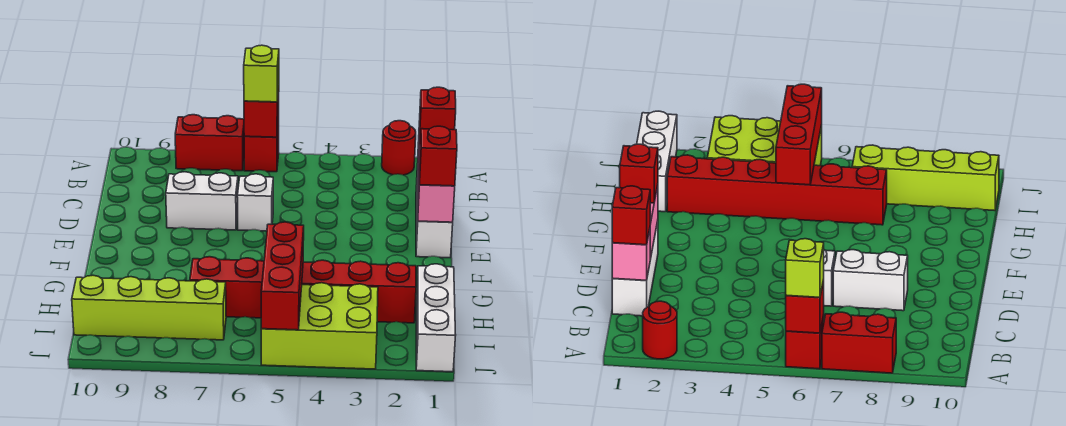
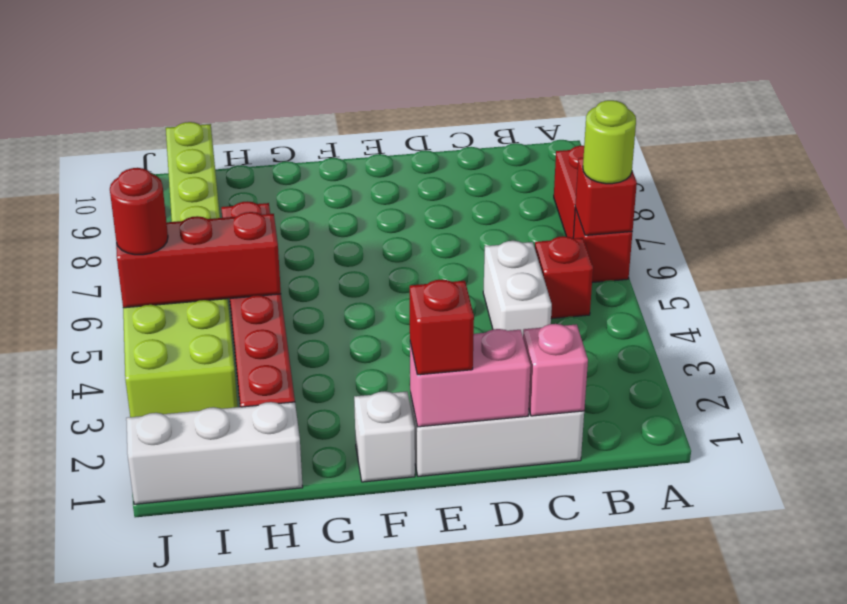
red 1x1 round brick [382,121,416,175] -> red 1x1 round brick moved to [110,168,168,255]
lime 1x1 brick [244,45,279,102] -> lime 1x1 round brick [583,100,636,184]
red 1x1 brick [419,87,456,144] -> red 1x1 brick moved to [535,236,593,319]
white 1x1 brick [237,174,273,231] -> white 1x1 brick moved to [354,391,415,482]
white 1x2 brick [166,172,238,230] -> white 1x2 brick moved to [483,241,552,336]

